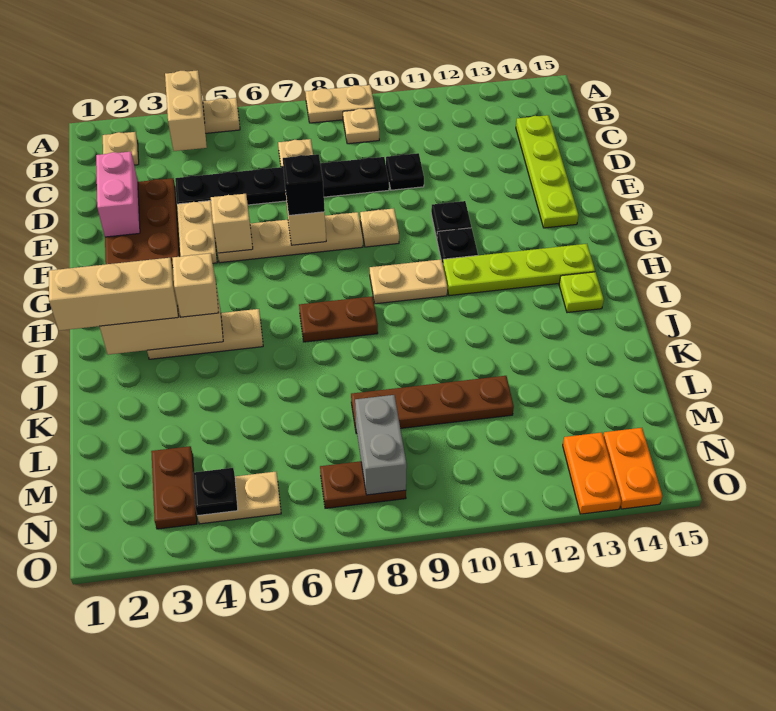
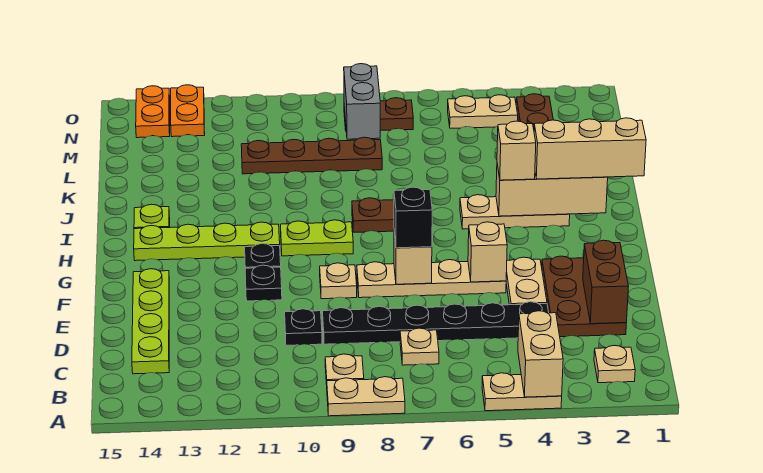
pink 1x2 brick [96,152,140,237] -> brown 1x2 brick [583,240,629,324]
tan 1x2 plate [370,260,447,304] -> lime 1x2 plate [281,220,353,256]
black 1x1 plate [193,468,238,516] -> none

